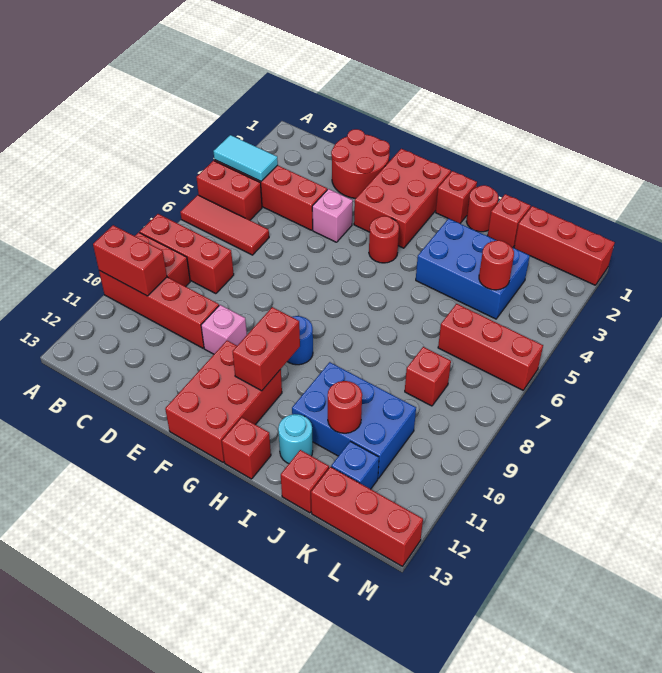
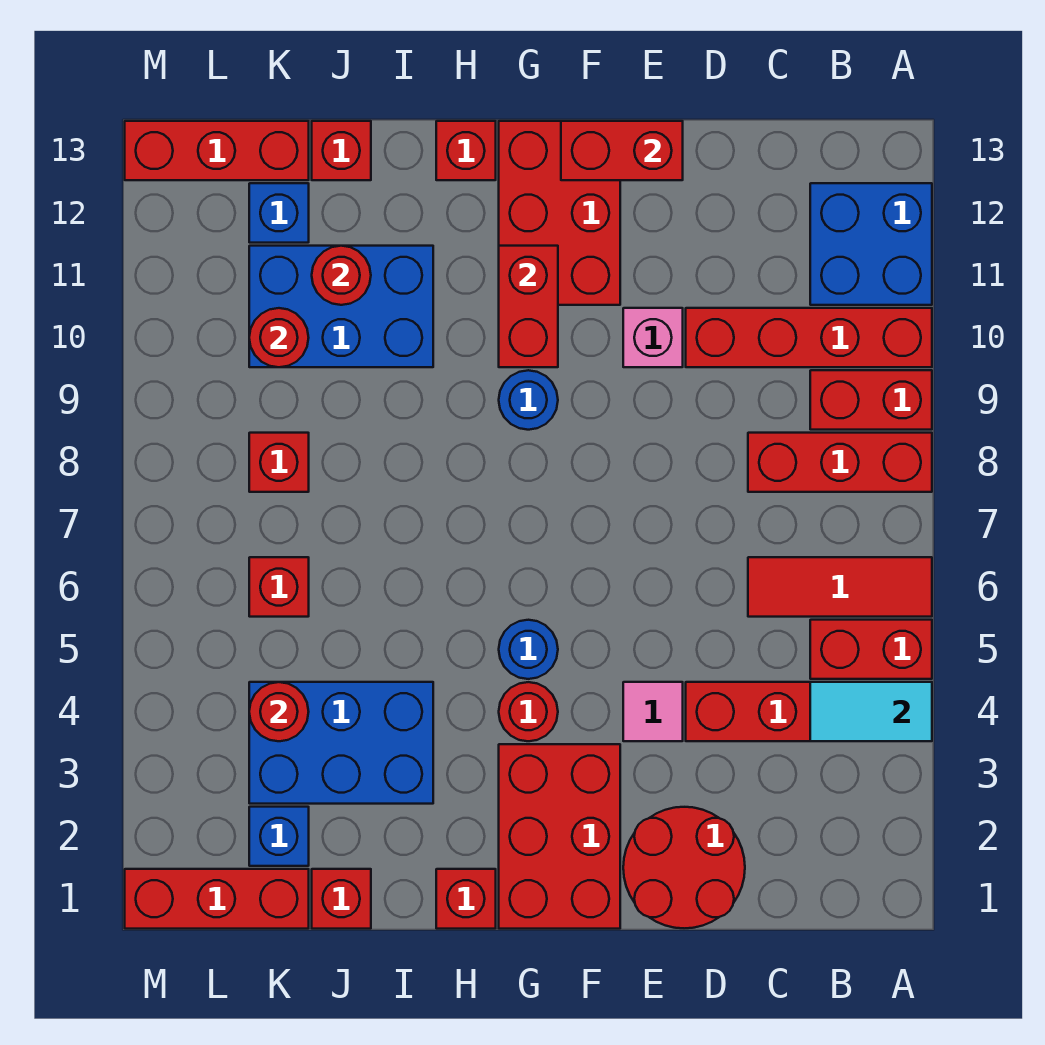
red 1x2 brick [93,225,167,296] -> red 1x2 brick moved to [561,121,683,180]
none -> blue 2x2 brick [810,183,932,305]
pink 1x1 brick [312,189,353,242] -> pink 1x1 tile [623,682,683,741]
none -> blue 1x1 round brick [499,620,558,679]
red 1x1 round brick [466,185,498,232] -> red 1x1 round brick moved to [249,308,309,367]
cyan 1x1 round brick [278,414,313,463] -> none
none -> blue 1x1 brick [249,807,309,866]
red 1x3 brick [438,304,543,390] -> red 1x1 brick [249,557,309,617]

